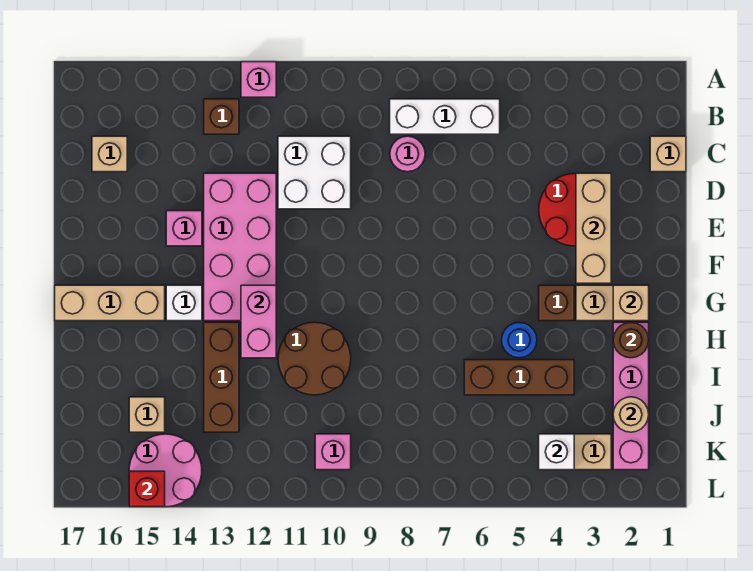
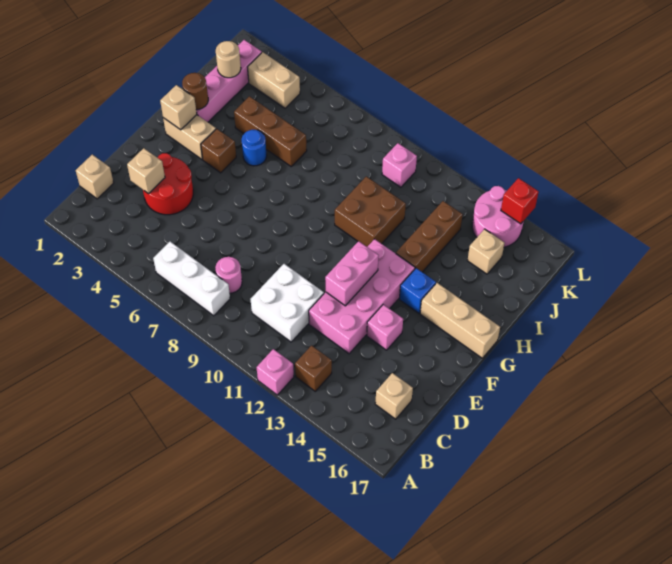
tan 1x3 brick [576,173,611,283] -> tan 1x1 brick [127,148,165,194]
pink 1x2 brick [241,285,276,358] -> pink 1x2 brick moved to [325,241,379,306]
white 1x1 brick [166,285,202,321] -> blue 1x1 brick [399,268,436,313]
brown 2x2 round brick [278,322,351,395] -> brown 2x2 brick [335,176,406,247]
white 1x1 brick [539,434,574,470] -> none

